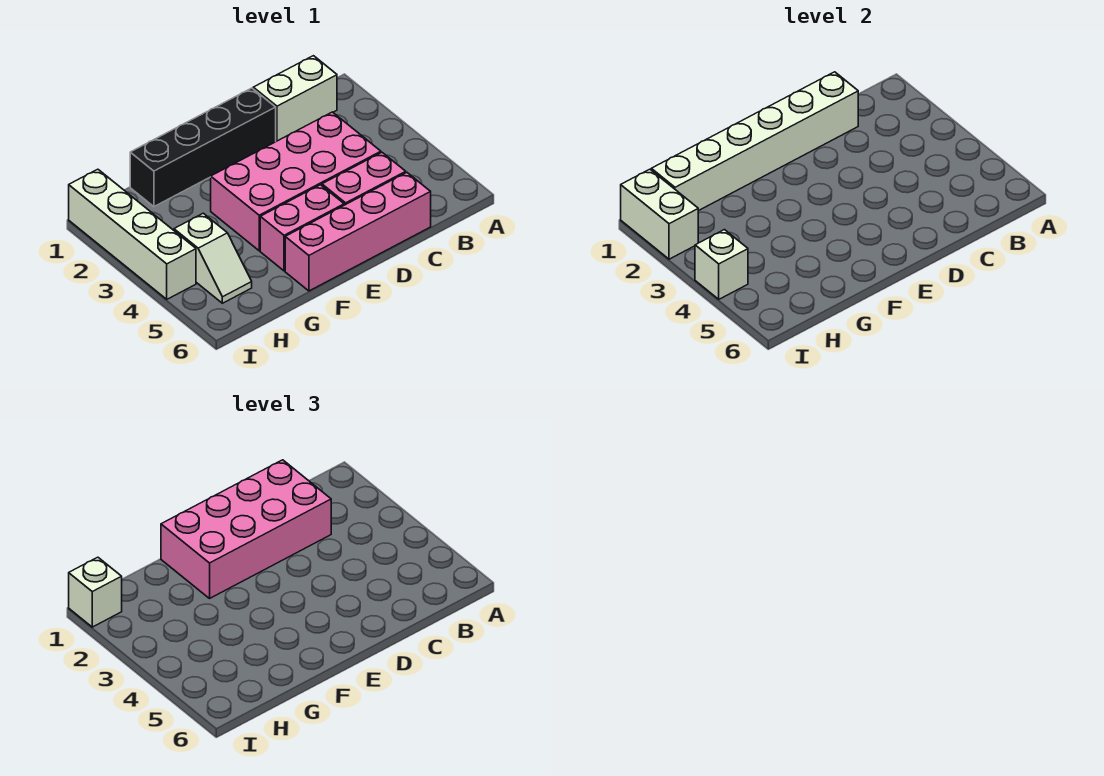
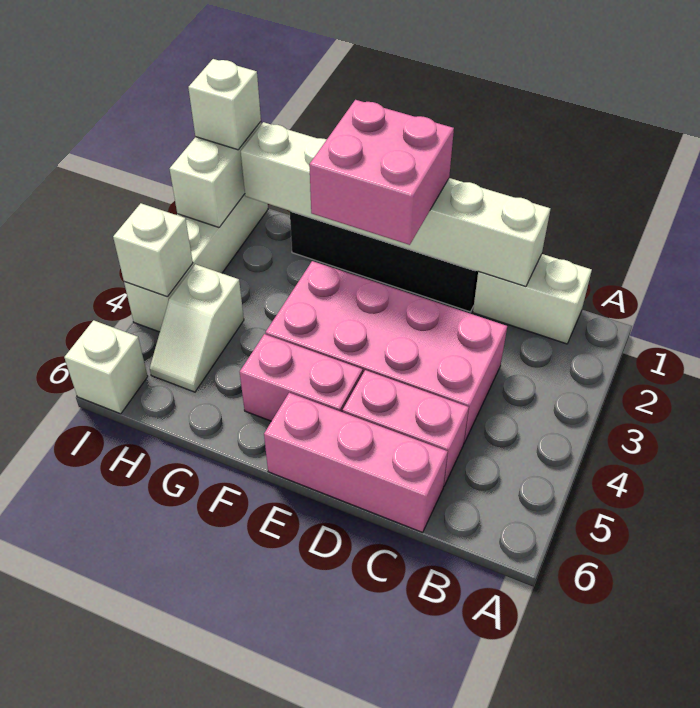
pink 2x4 brick [161,460,331,598] -> pink 2x2 brick [309,100,454,245]
pink 1x4 brick [285,173,431,291] -> pink 1x3 brick [264,393,448,532]
none -> white 1x1 brick [64,320,148,414]

